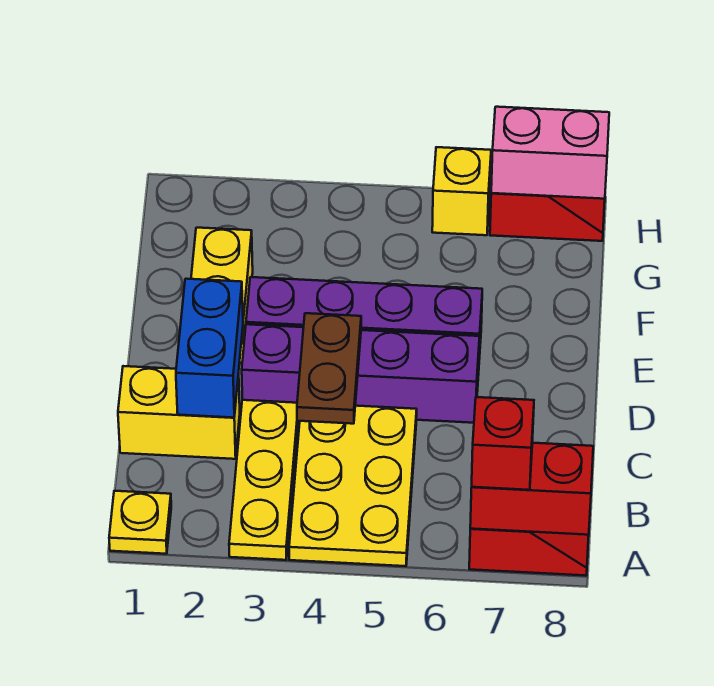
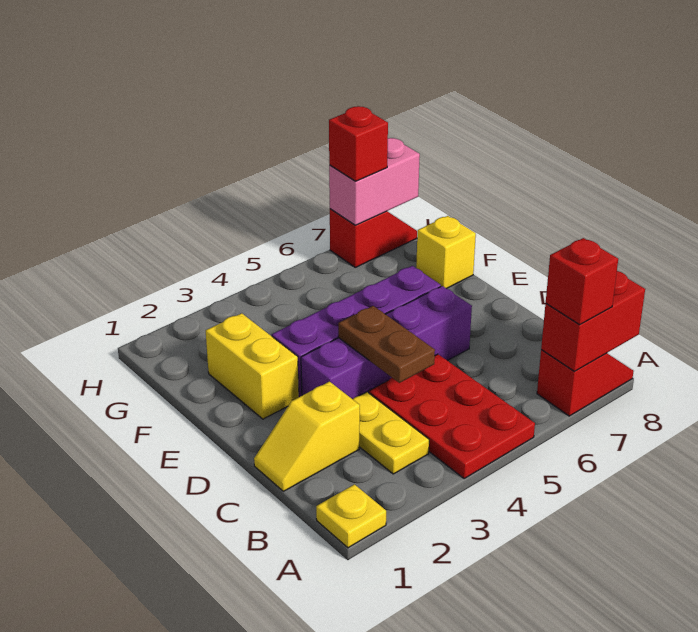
yellow 1x3 plate [229,400,298,560] -> yellow 1x2 plate [353,392,429,474]
yellow 2x3 plate [289,406,417,566] -> red 2x3 plate [369,354,535,479]
yellow 1x2 brick [118,366,240,459] -> yellow 1x2 slope [254,382,360,491]
blue 1x2 brick [176,279,243,418] -> none
yellow 1x1 brick [432,147,491,235] -> yellow 1x1 brick moved to [416,216,476,289]
none -> red 1x1 brick [329,106,388,181]

